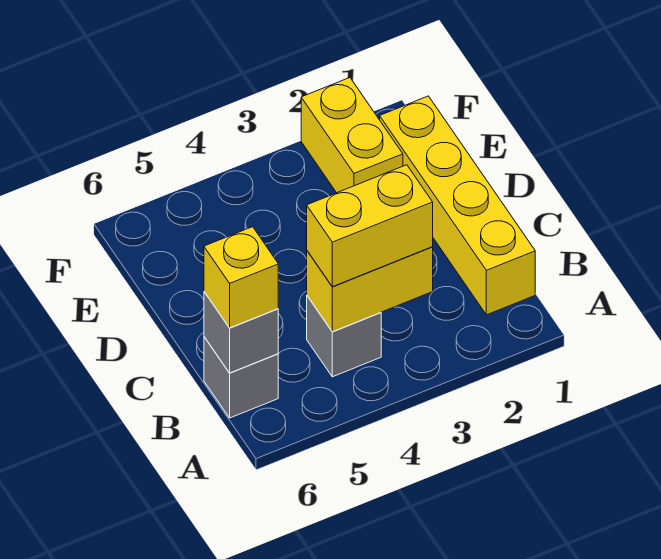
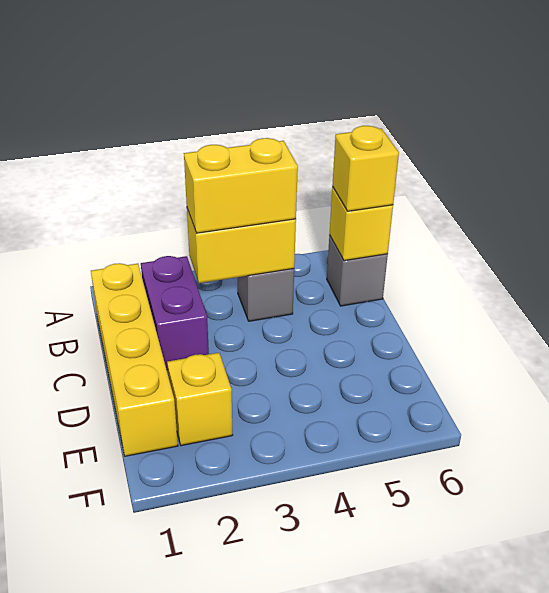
none -> purple 1x2 brick [141,256,209,370]
grey 1x1 brick [204,292,278,373] -> yellow 1x1 brick [329,187,393,261]
yellow 1x2 brick [301,78,403,193] -> yellow 1x1 brick [167,353,233,446]

